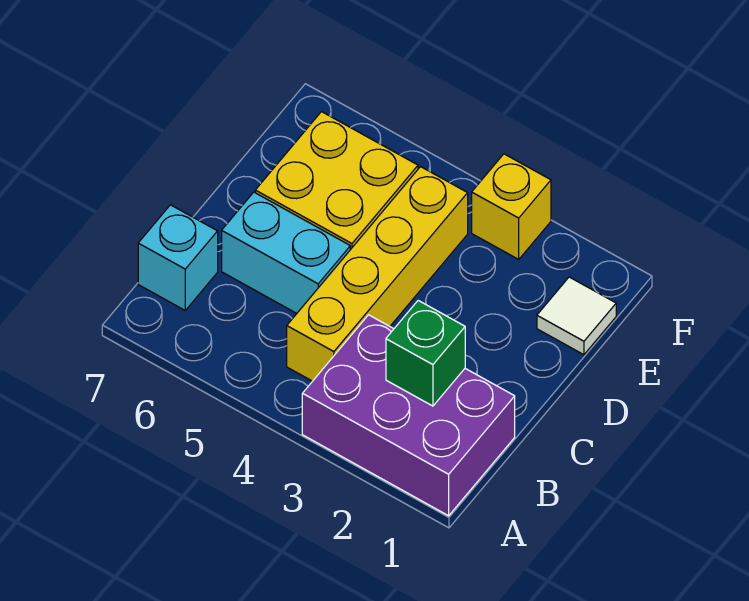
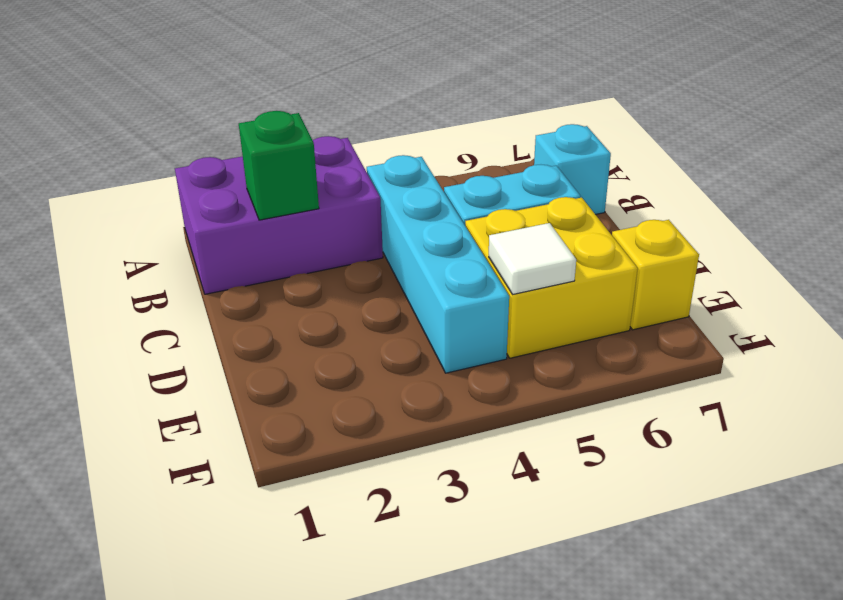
yellow 1x4 brick [287,167,468,381] -> cyan 1x4 brick [367,155,509,373]
white 1x1 tile [537,277,616,355] -> white 1x1 tile moved to [489,223,576,294]
yellow 1x1 brick [472,154,551,259] -> yellow 1x1 brick moved to [612,220,699,330]

